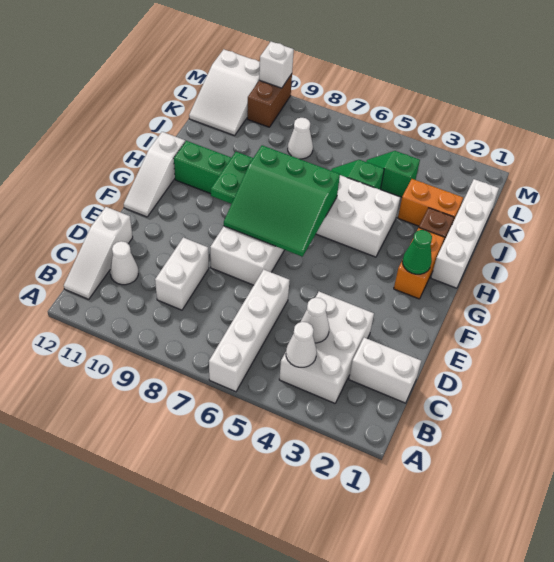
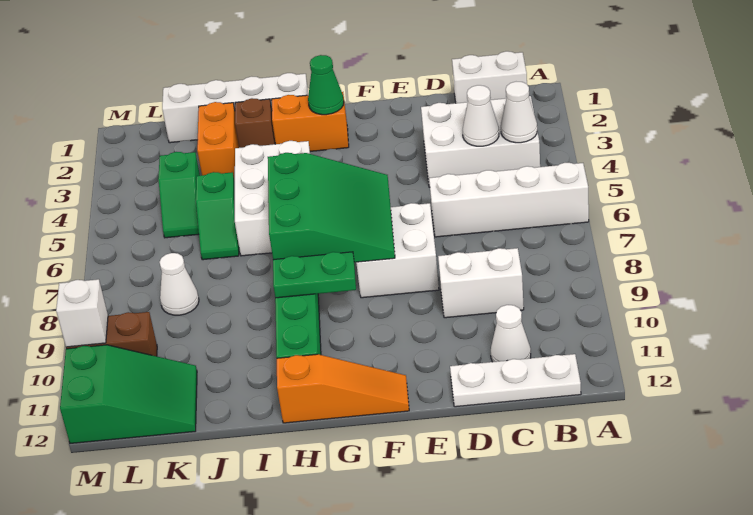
white 1x3 slope [64,207,133,299] -> white 1x3 plate [450,354,581,407]
white 1x2 brick [349,338,421,403] -> white 1x2 brick turned to [452,51,527,103]
white 1x3 slope [124,132,185,217] -> orange 1x3 slope [277,354,409,423]
white 2x3 slope [189,49,260,136] -> green 2x3 slope [60,345,197,443]

